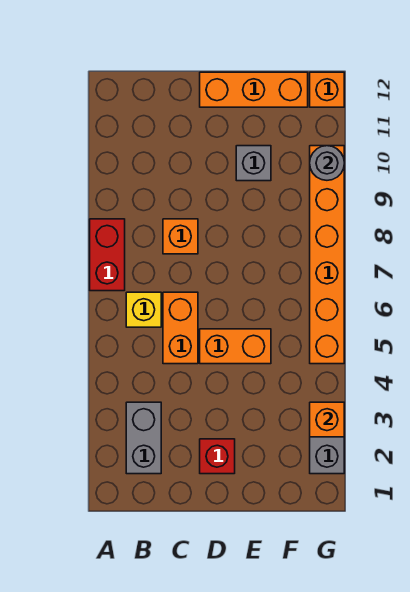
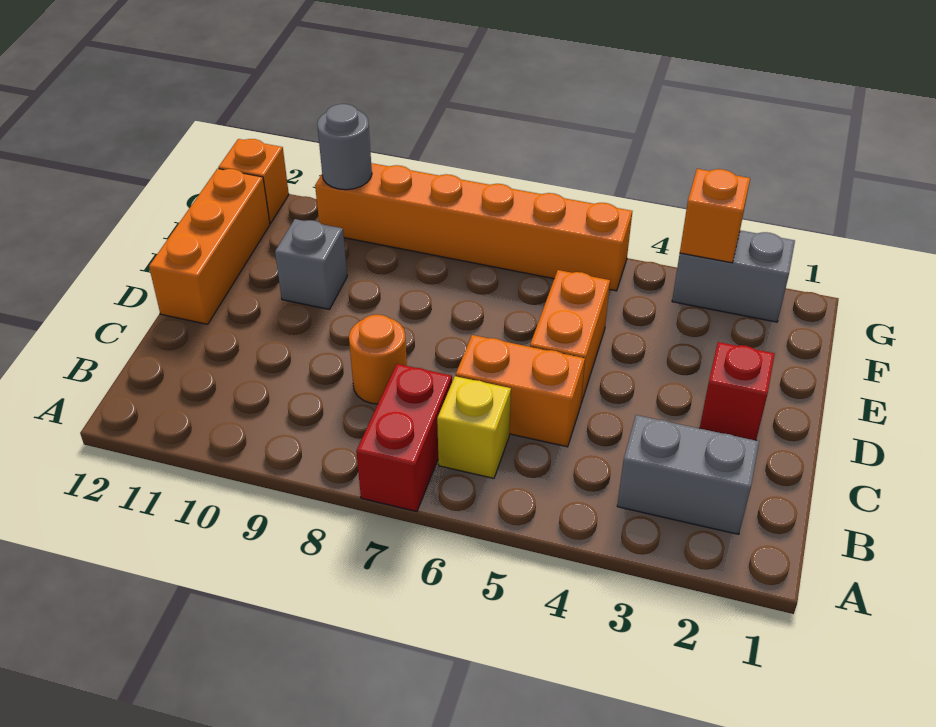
red 1x2 brick [90,219,125,291] -> red 1x2 brick turned to [356,364,452,512]
orange 1x1 brick [163,219,198,254] -> orange 1x1 round brick [349,315,407,404]

